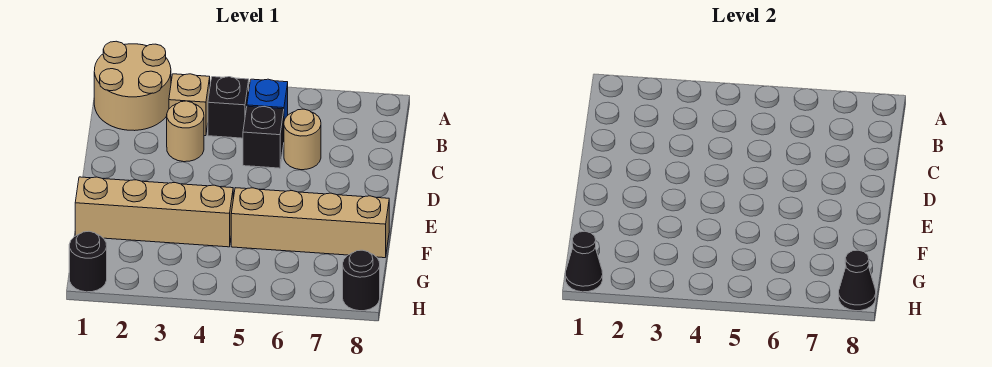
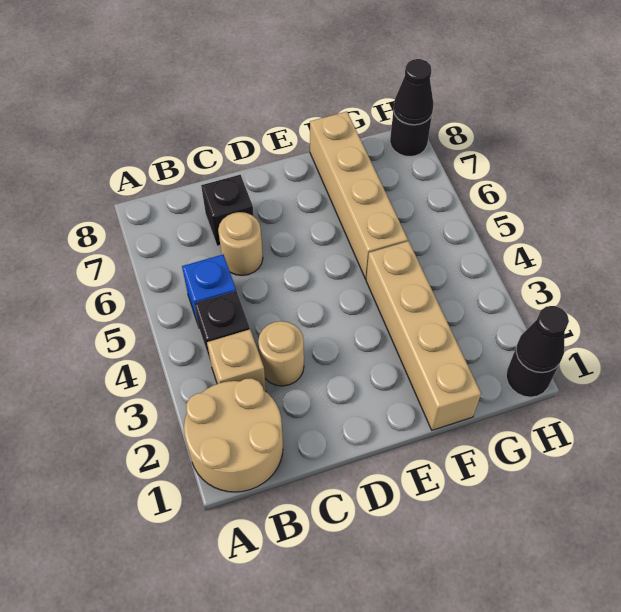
black 1x1 brick [243,106,284,168] -> black 1x1 brick moved to [201,175,254,246]

